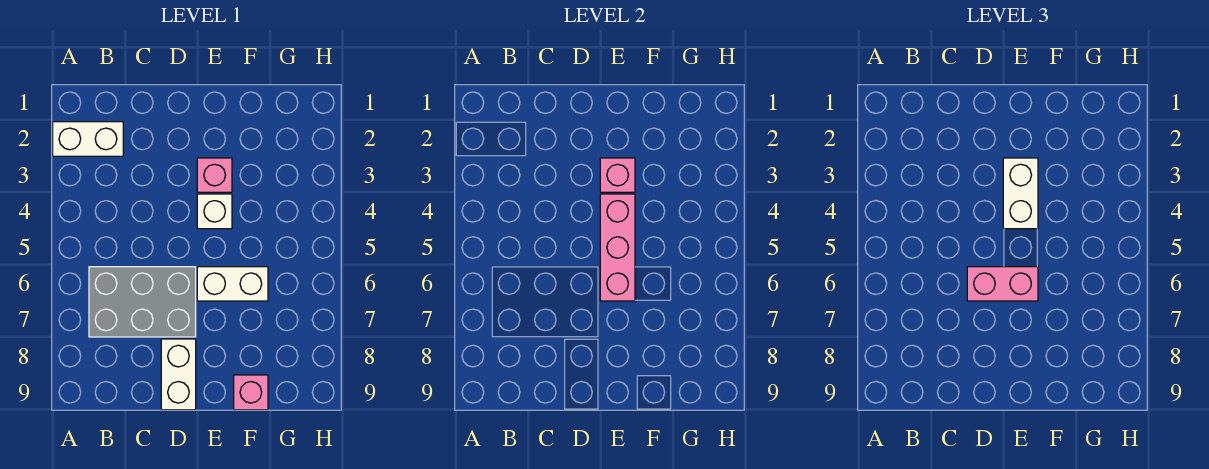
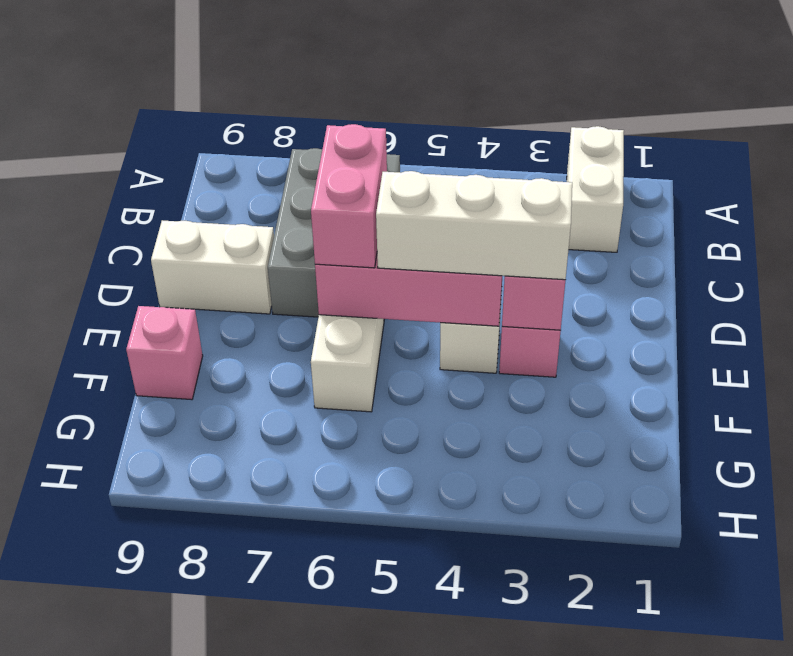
white 1x2 brick [1003,158,1038,229] -> white 1x3 brick [376,171,572,280]

